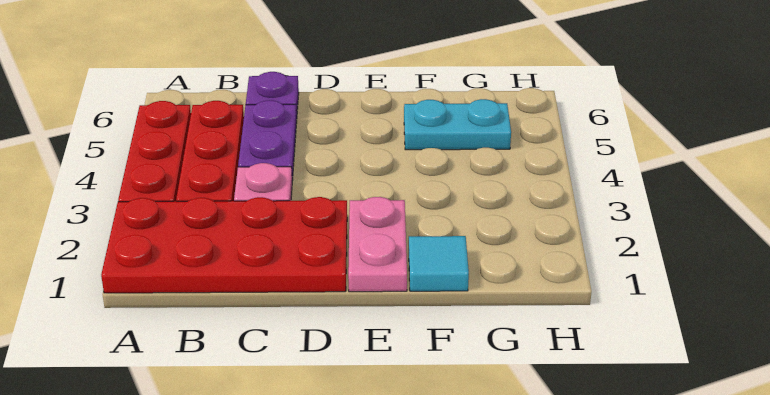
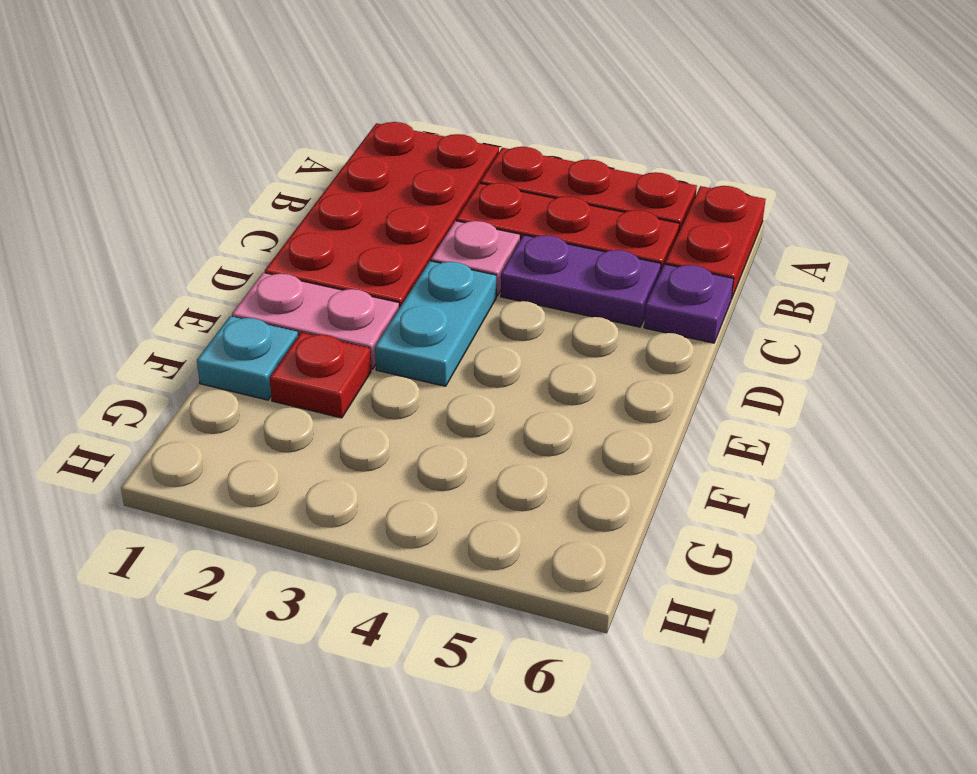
none -> red 1x2 plate [665,186,766,299]
cyan 1x1 tile [409,236,469,291] -> cyan 1x1 plate [197,316,298,400]
none -> red 1x1 plate [270,332,371,418]
cyan 1x2 plate [404,99,511,150] -> cyan 1x2 plate moved to [375,261,496,386]

